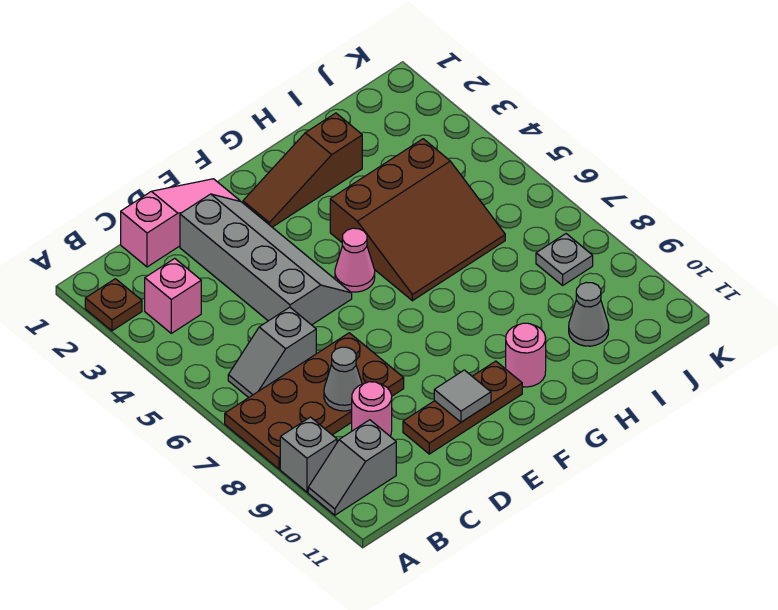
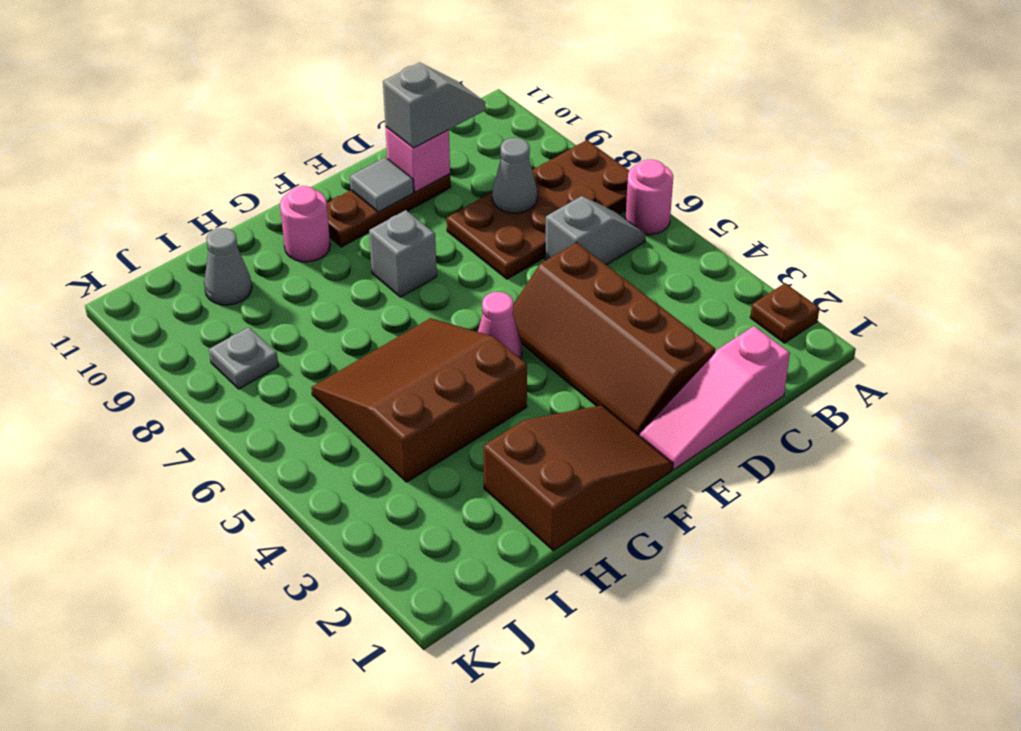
grey 1x1 brick [280,417,337,492] -> grey 1x1 brick moved to [369,210,437,297]
grey 1x2 slope [308,420,396,515] -> grey 1x2 slope moved to [383,62,485,148]
pink 1x1 brick [145,258,201,333] -> pink 1x1 brick moved to [385,127,450,192]
pink 1x1 round brick [352,382,392,436] -> pink 1x1 round brick moved to [626,160,673,235]
grey 2x4 slope [180,194,352,325] -> brown 2x4 slope [513,243,715,435]
brown 1x3 slope [243,113,362,227] -> brown 2x3 slope [483,405,673,551]

